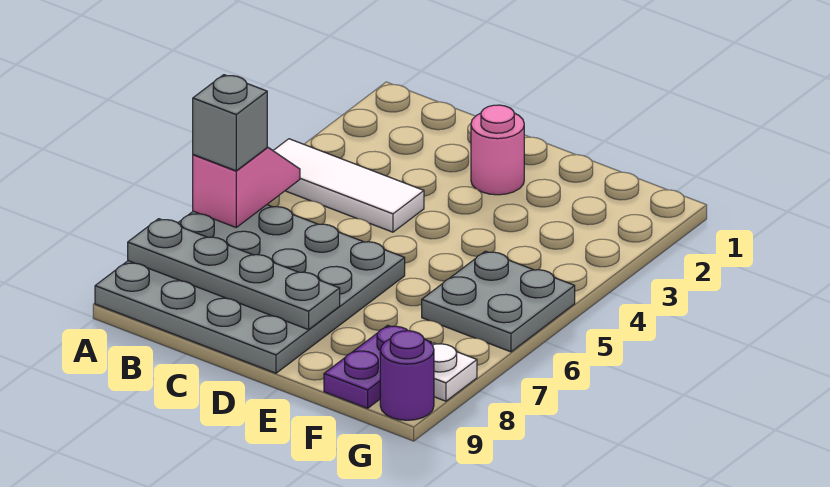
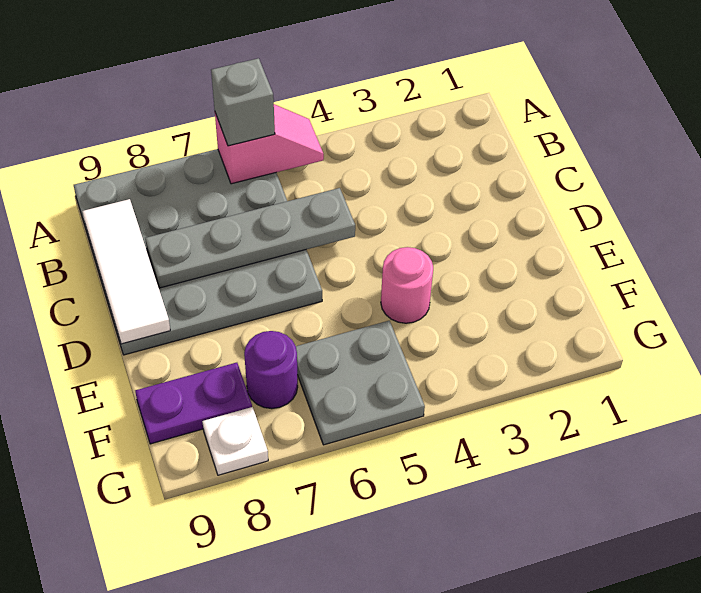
white 1x3 tile [273,139,424,232] -> white 1x3 tile moved to [82,199,170,344]
grey 1x4 plate [128,219,340,330] -> grey 1x4 plate turned to [145,188,355,288]
pink 1x1 round brick [471,105,524,195] -> pink 1x1 round brick moved to [381,247,433,323]
purple 1x1 round brick [380,331,434,420] -> purple 1x1 round brick moved to [244,331,298,409]

